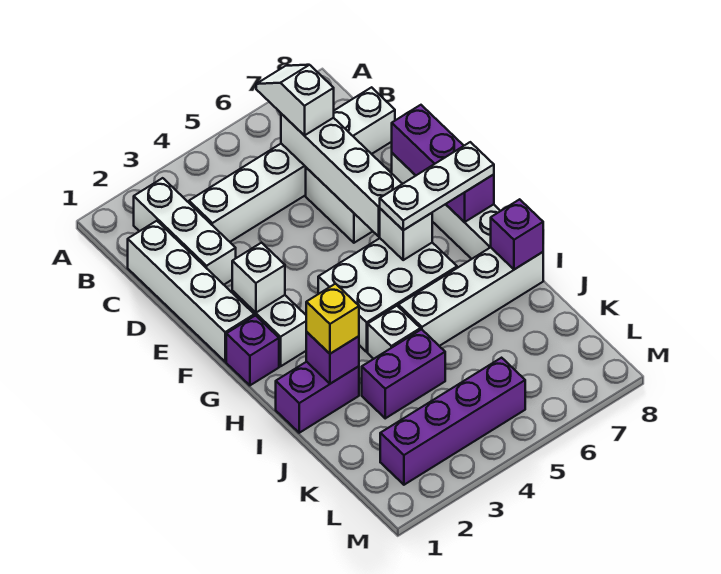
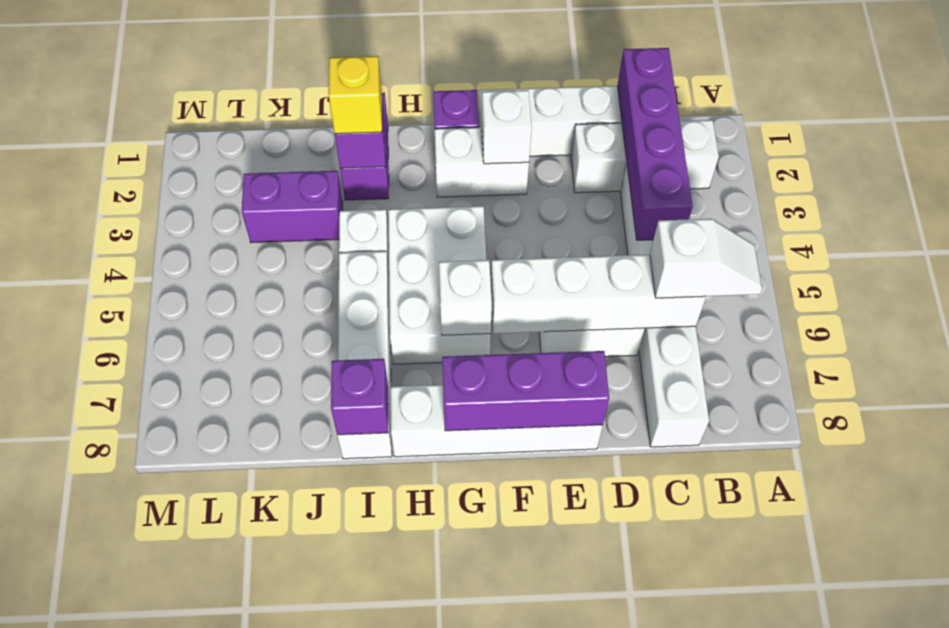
white 1x3 plate [380,142,494,230] -> none
purple 1x2 brick [362,329,445,418] -> purple 1x2 brick turned to [242,171,343,243]
purple 1x4 brick [380,358,525,485] -> purple 1x4 brick moved to [617,48,693,240]

